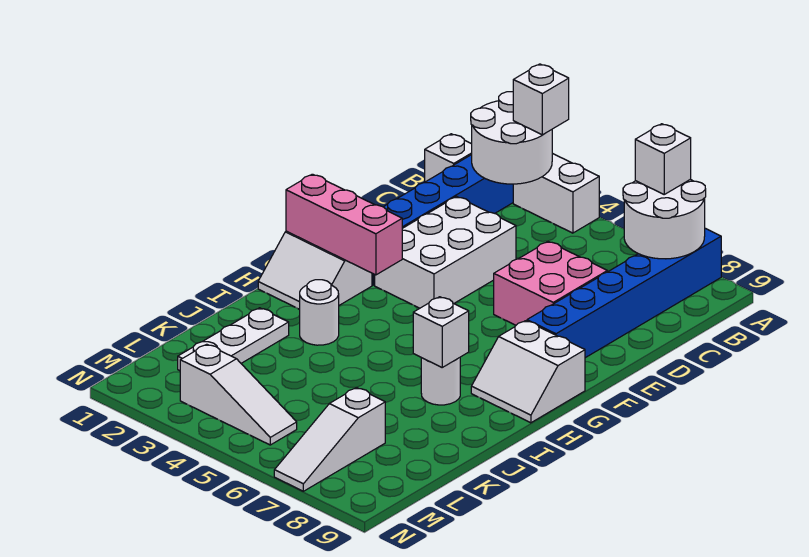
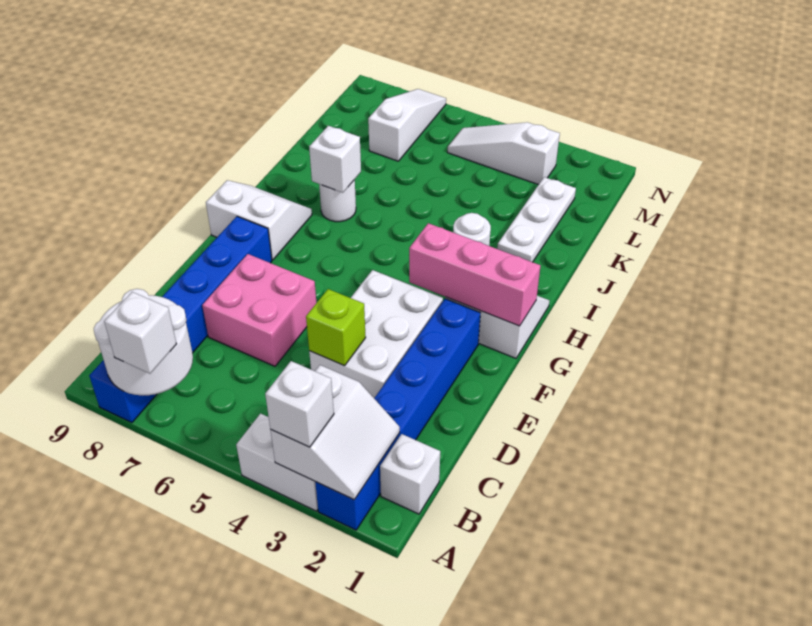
white 2x2 round brick [471,92,552,184] -> white 2x2 slope [271,365,400,500]
none -> lime 1x1 brick [306,289,366,366]

